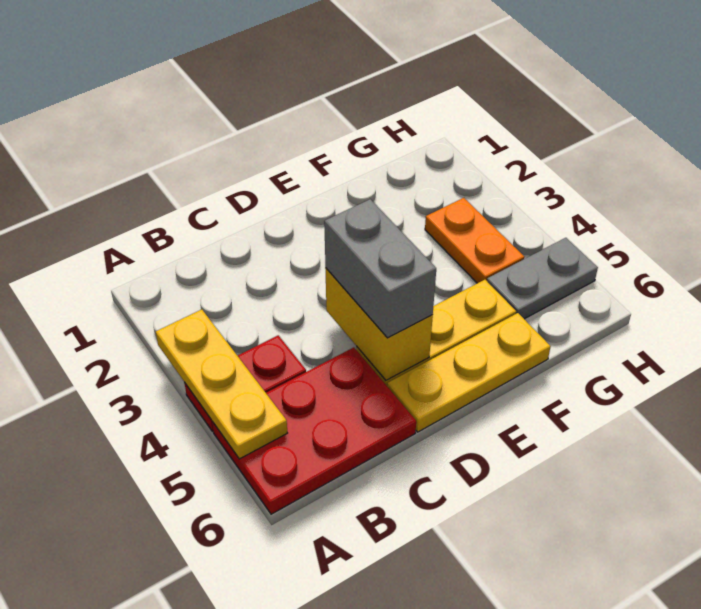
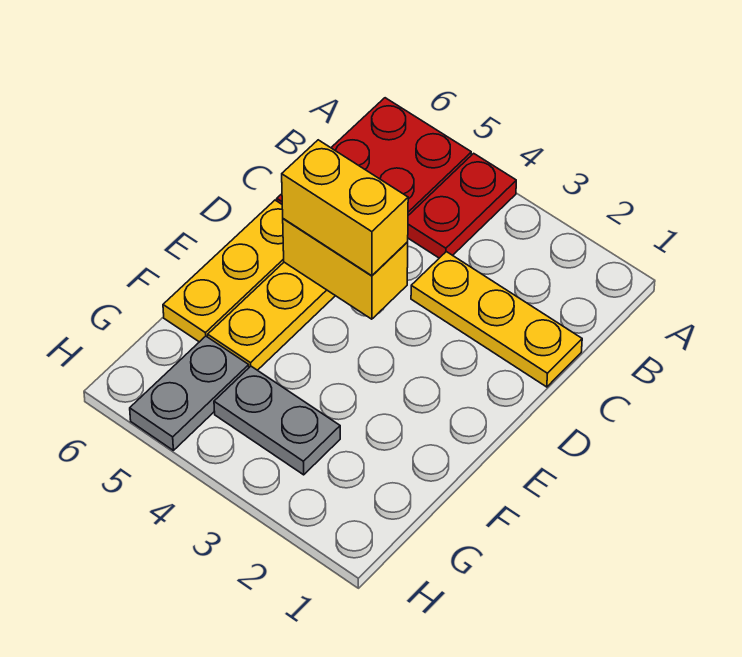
yellow 1x3 plate [156,310,287,459] -> yellow 1x3 plate moved to [411,252,582,387]
grey 1x2 brick [324,199,436,338] -> yellow 1x2 brick [282,140,408,276]
orange 1x2 plate [425,198,524,283] -> grey 1x2 plate [214,366,340,475]

